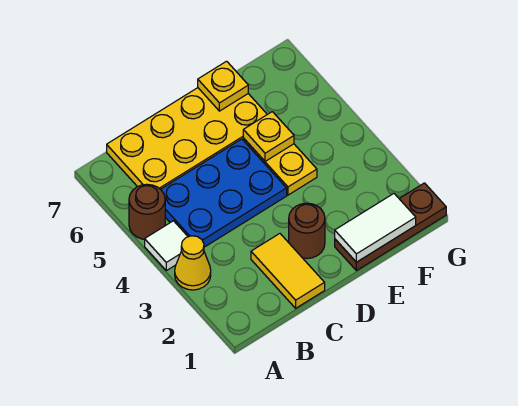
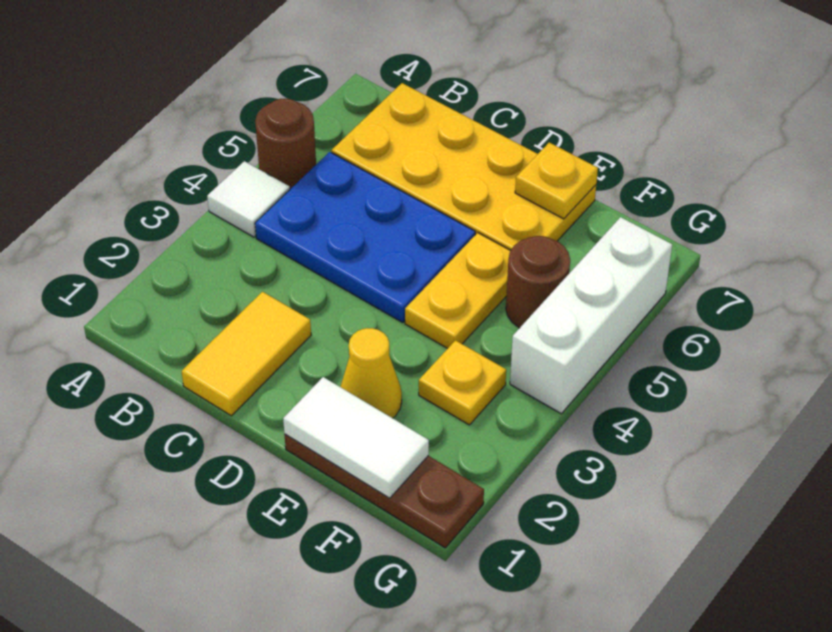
yellow 1x1 cone [175,236,211,290] -> yellow 1x1 cone moved to [341,328,402,418]
brown 1x1 round brick [289,203,325,259] -> brown 1x1 round brick moved to [506,236,570,328]
yellow 1x1 plate [243,112,294,161] -> yellow 1x1 plate moved to [419,340,506,425]
none -> white 1x3 brick [510,217,672,414]

